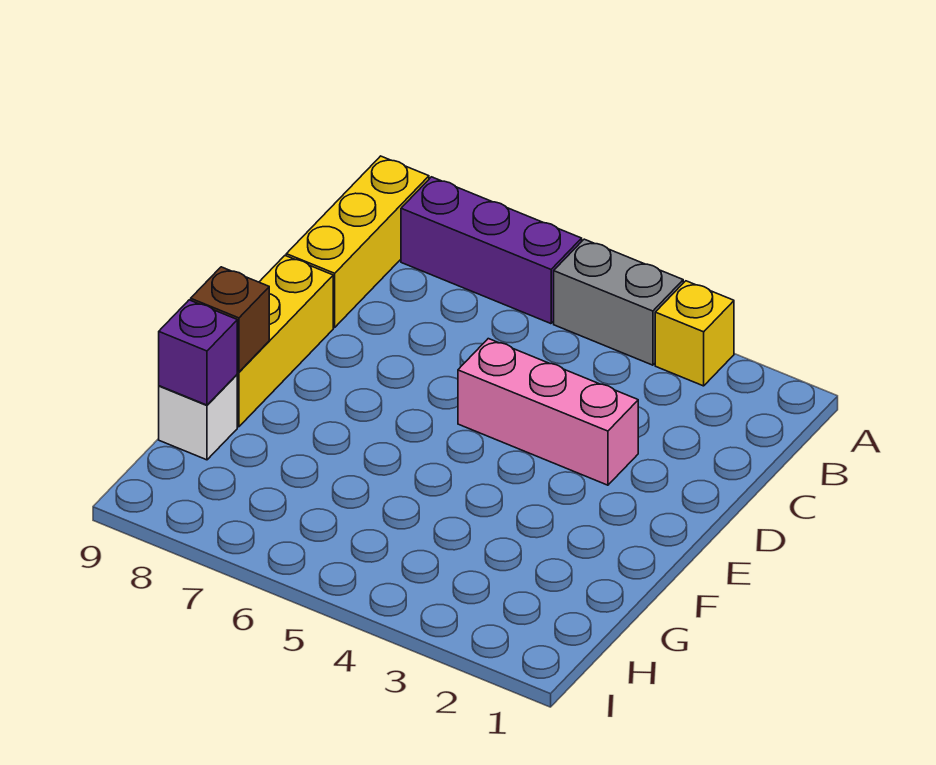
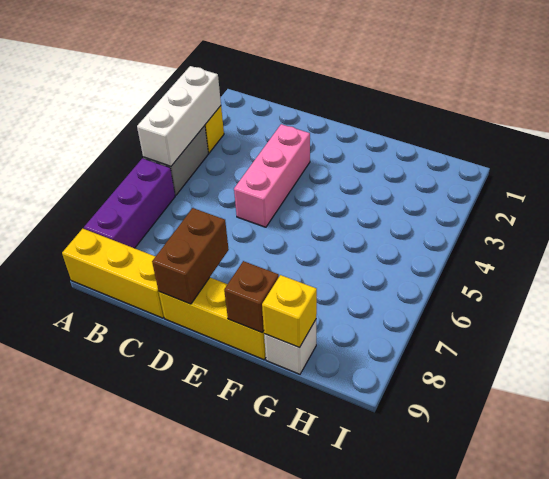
none -> white 1x3 brick [137,66,221,166]
none -> brown 1x2 brick [152,208,229,304]
purple 1x1 brick [159,300,237,405] -> yellow 1x1 brick [262,275,317,348]

